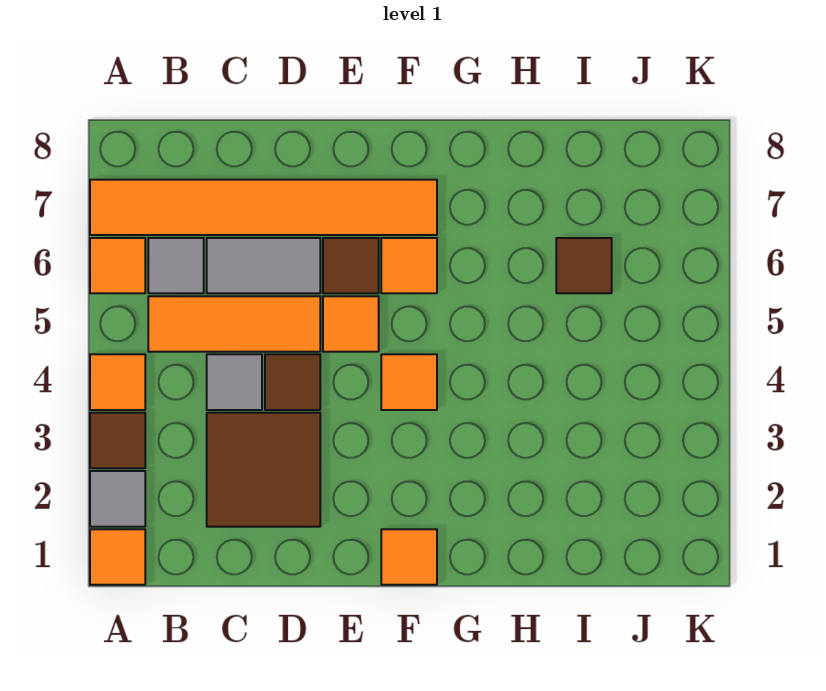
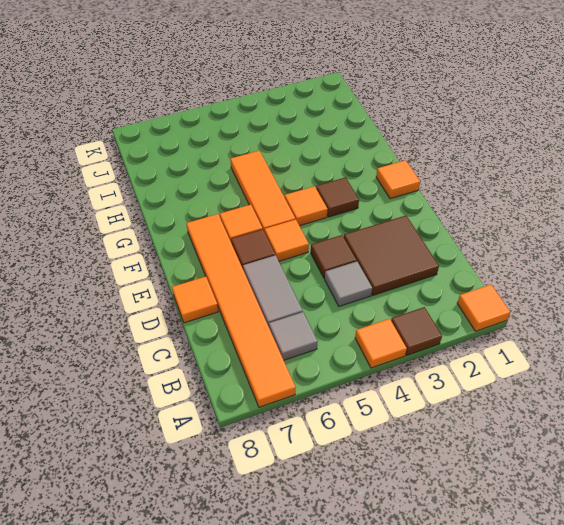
grey 1x1 tile [90,471,145,527] -> none
orange 1x1 tile [90,238,145,293] -> orange 1x1 tile moved to [172,277,218,323]
orange 1x3 tile [148,296,320,352] -> orange 1x3 tile moved to [230,151,295,232]
brown 1x1 tile [556,238,612,293] -> brown 1x1 tile moved to [316,178,359,217]

